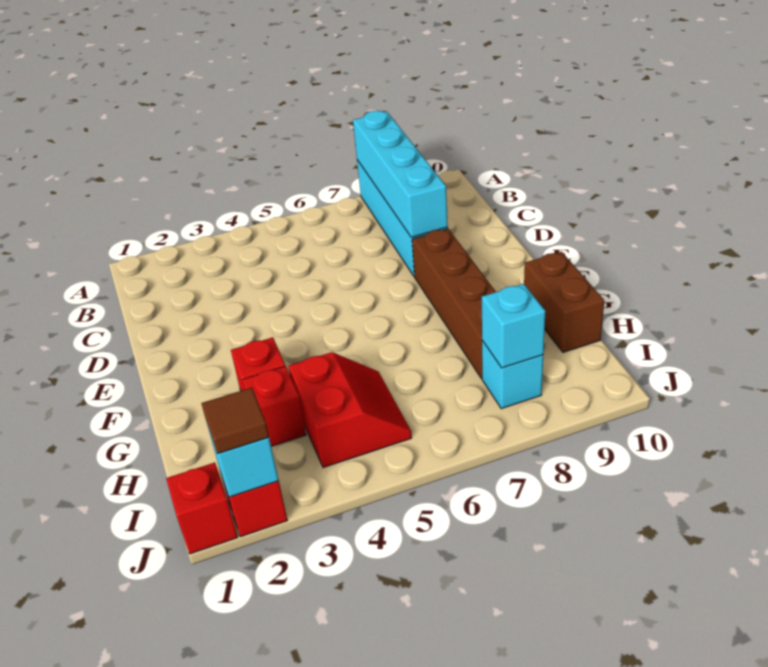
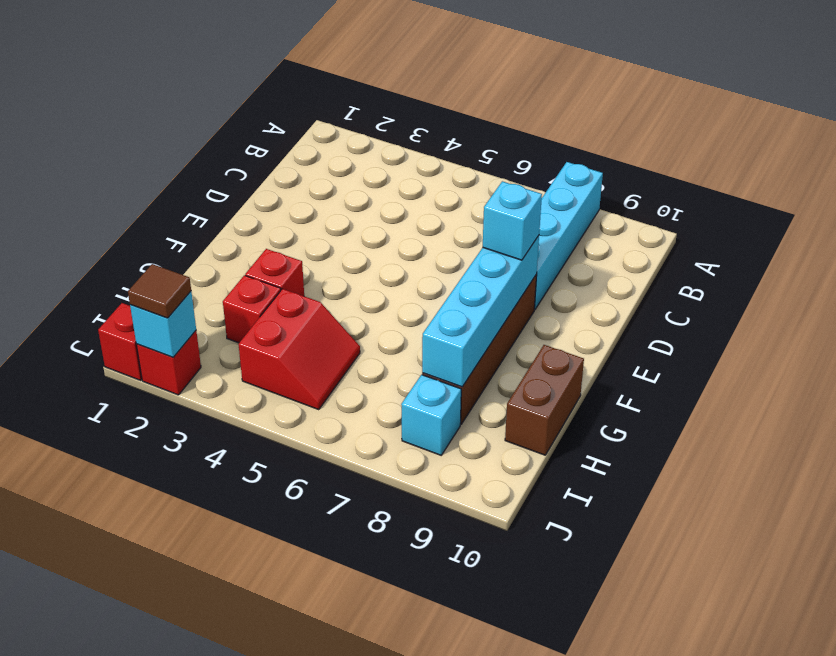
cyan 1x4 brick [353,111,448,237] -> cyan 1x4 brick moved to [422,236,539,387]
cyan 1x1 brick [482,284,546,368] -> cyan 1x1 brick moved to [483,181,542,260]

